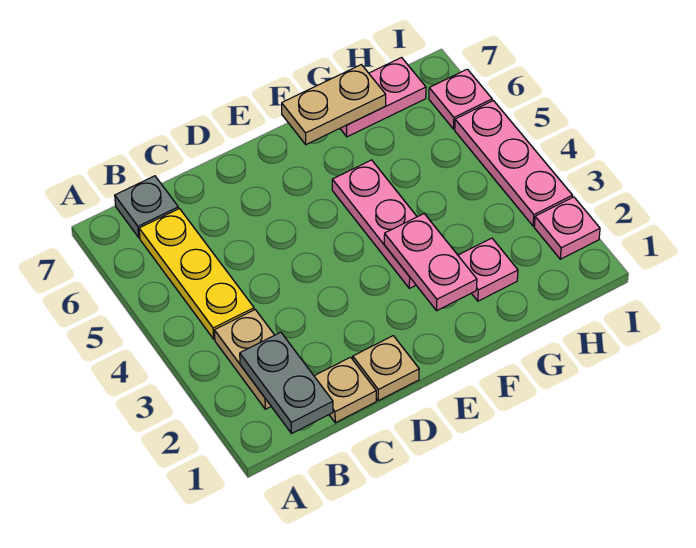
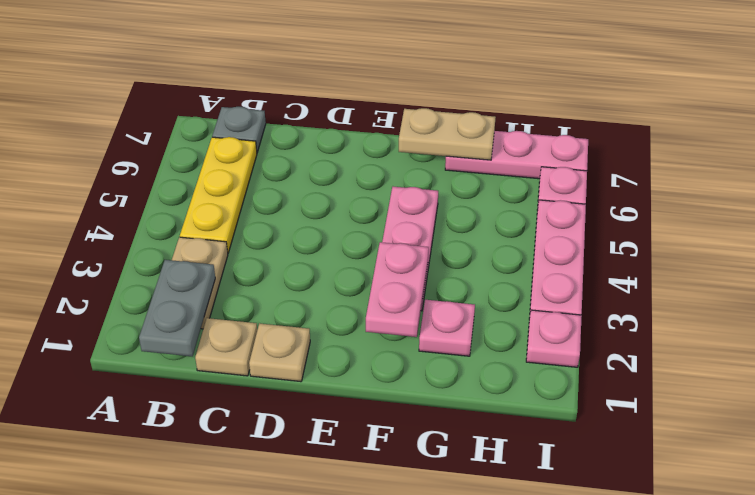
pink 1x2 plate [340,58,426,137] -> pink 1x3 plate [445,131,588,179]

